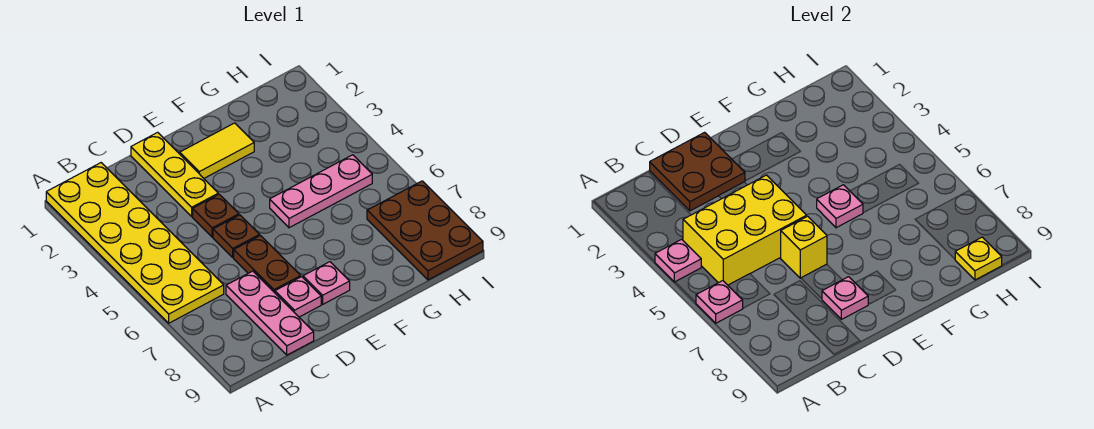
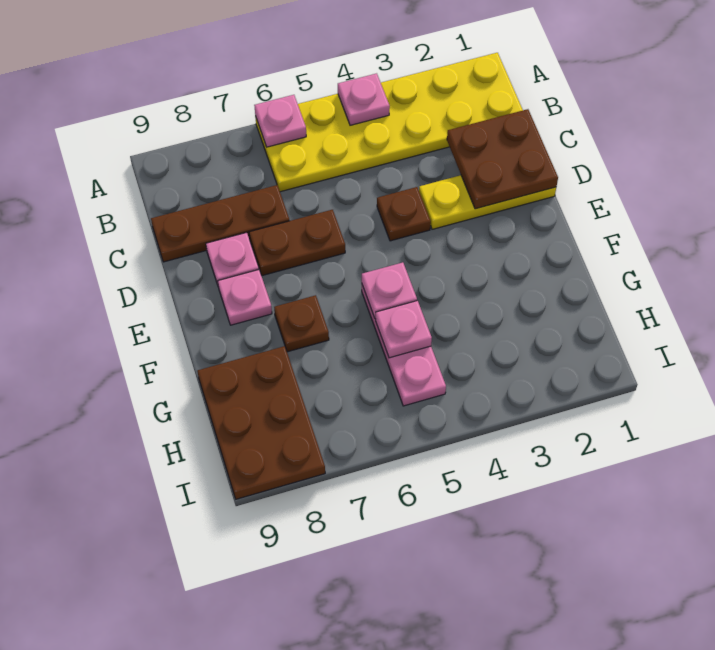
yellow 2x3 brick [683,175,807,285] -> none
pink 1x3 plate [226,271,314,355] -> brown 1x3 plate [151,185,289,262]
brown 1x1 plate [213,215,260,257] -> brown 1x1 plate moved to [274,295,329,352]
yellow 1x1 brick [781,216,827,278] -> none
pink 1x1 plate [822,277,868,319] -> pink 1x1 plate moved to [376,301,432,358]
yellow 1x2 tile [180,123,254,178] -> none
brown 2x3 plate [367,181,483,280] -> brown 2x3 plate turned to [198,346,325,499]
yellow 1x1 plate [955,237,1002,280] -> none

